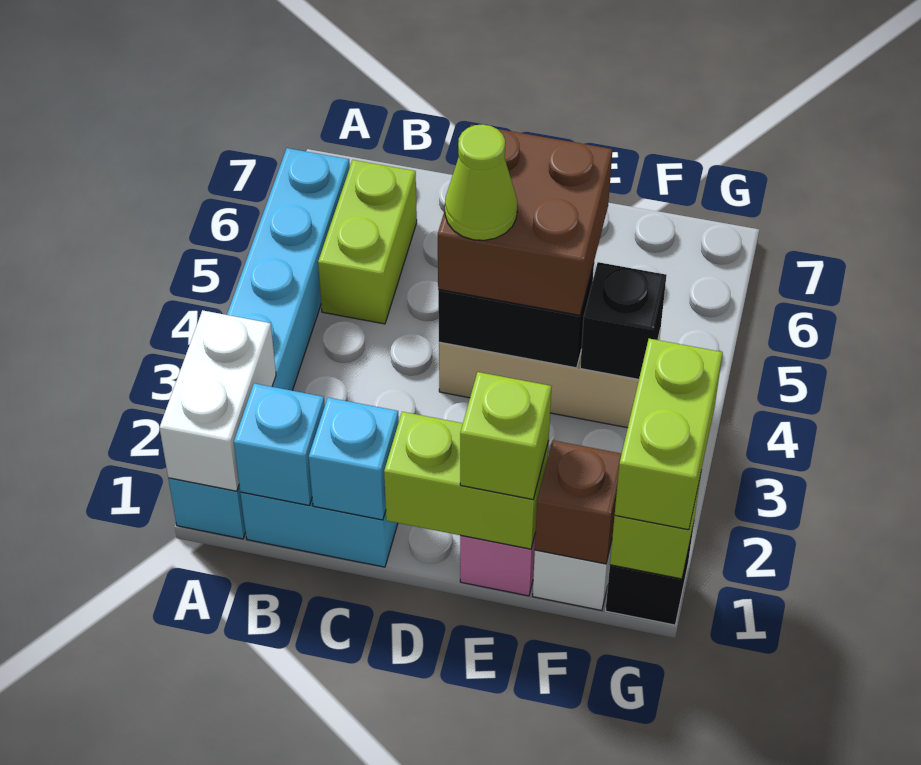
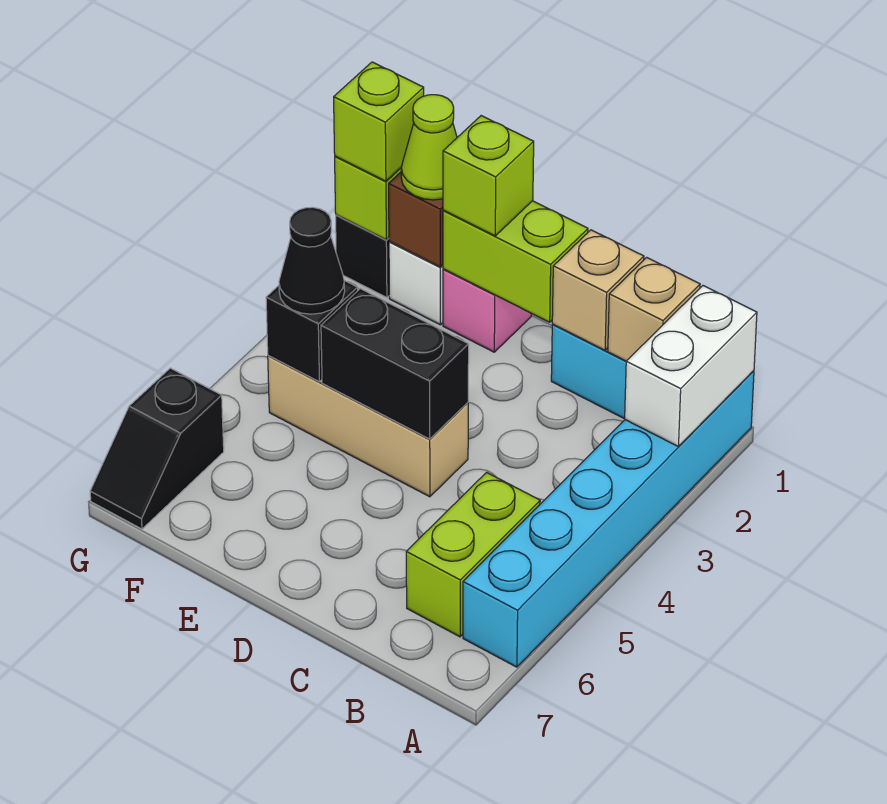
cyan 1x1 brick [234,383,325,505] -> tan 1x1 brick [608,257,700,361]
cyan 1x1 brick [309,398,399,520] -> tan 1x1 brick [552,230,644,350]
brown 2x2 brick [438,124,613,315] -> none
lime 1x1 cone [445,124,517,240] -> lime 1x1 cone moved to [401,95,457,200]
none -> black 1x1 cone [279,207,345,314]
lime 1x2 brick [615,339,723,530] -> lime 1x1 brick [334,62,424,181]
none -> black 1x2 slope [90,368,224,529]

